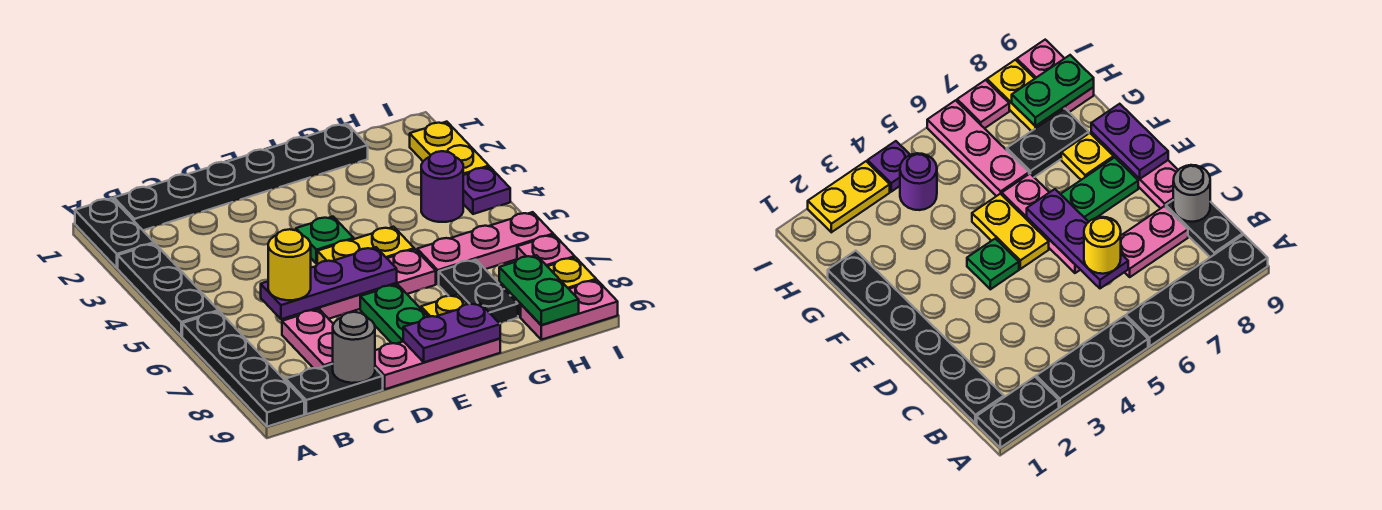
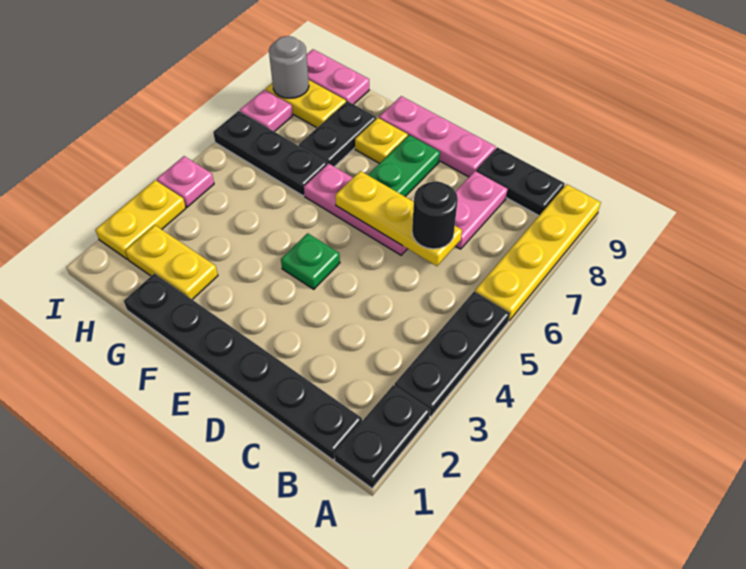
black 1x4 plate [182,311,304,427] -> yellow 1x4 plate [475,184,601,321]
purple 1x3 plate [261,247,397,319] -> yellow 1x3 plate [335,171,462,266]
yellow 1x1 round brick [268,229,311,300] -> black 1x1 round brick [412,181,458,249]
grey 1x1 round brick [333,312,375,383] -> grey 1x1 round brick moved to [269,36,309,98]
yellow 1x2 plate [317,227,414,264] -> yellow 1x2 plate moved to [125,225,218,300]
purple 1x2 plate [403,303,500,362] -> none
pink 1x3 plate [417,212,553,284] -> black 1x3 plate [213,111,327,196]
purple 1x1 round brick [421,151,463,222] -> none
green 1x2 plate [499,255,579,325] -> none
purple 1x1 plate [463,167,510,214] -> pink 1x1 plate [157,156,214,207]

